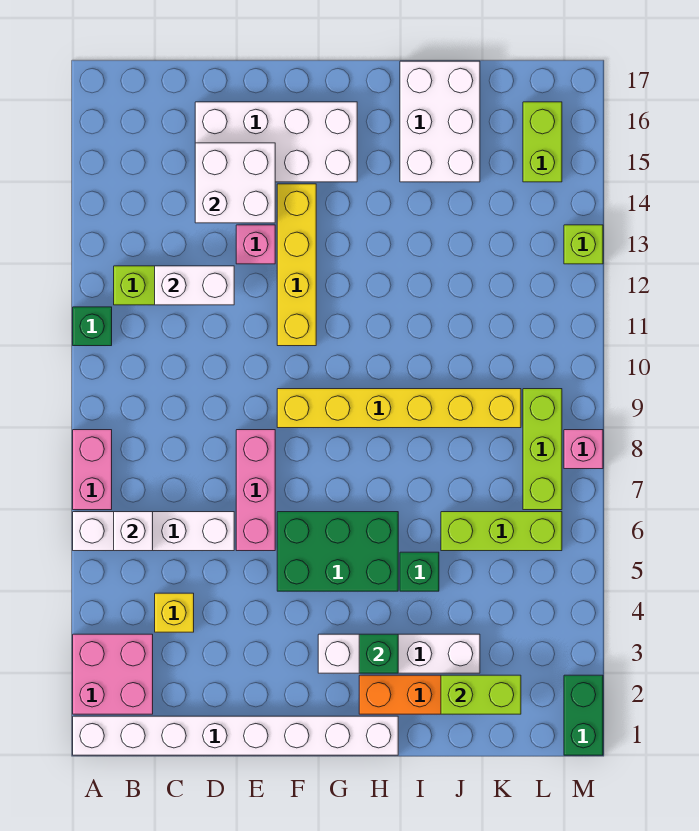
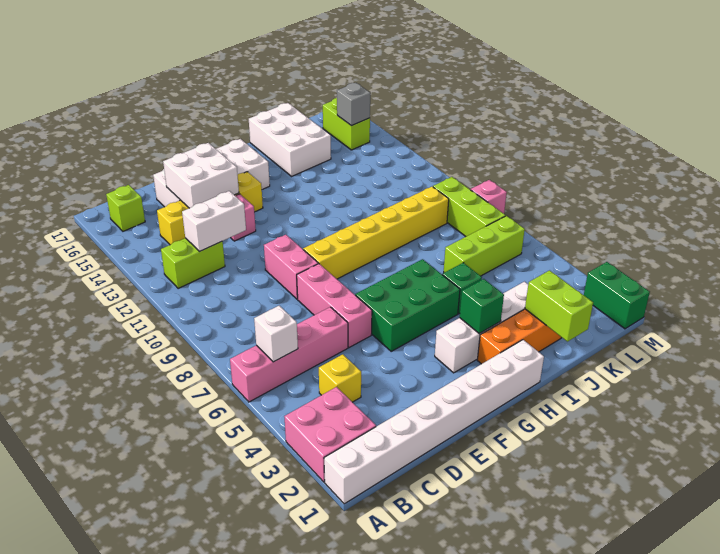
white 1x4 brick [73,512,234,551] -> pink 1x4 brick [230,307,348,402]
pink 1x2 brick [73,430,112,510] -> pink 1x2 brick moved to [264,235,318,299]
green 1x1 brick [73,307,112,346] -> none
yellow 1x4 brick [277,184,316,346] -> yellow 1x4 brick turned to [157,172,263,245]
lime 1x2 brick [441,675,521,714] -> lime 1x2 brick turned to [525,270,593,342]
none -> grey 1x1 brick [337,83,370,126]
lime 1x1 brick [564,225,603,264] -> lime 1x1 brick moved to [106,185,145,231]

